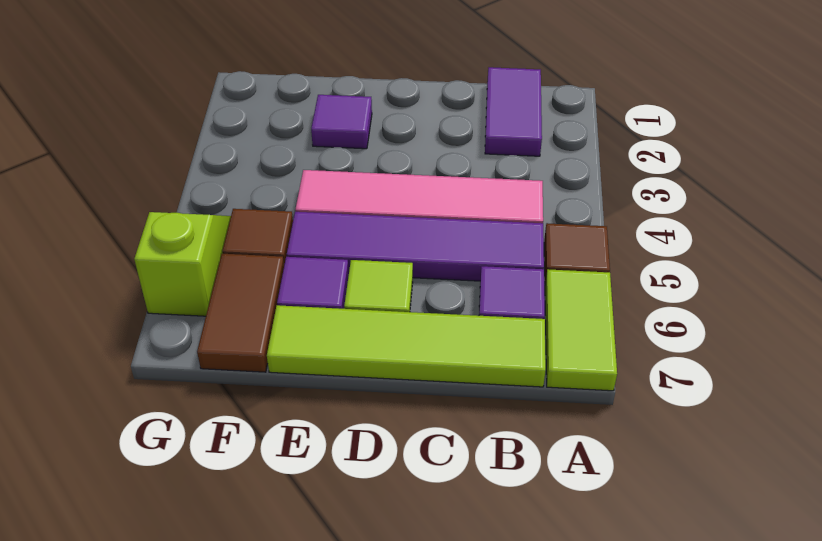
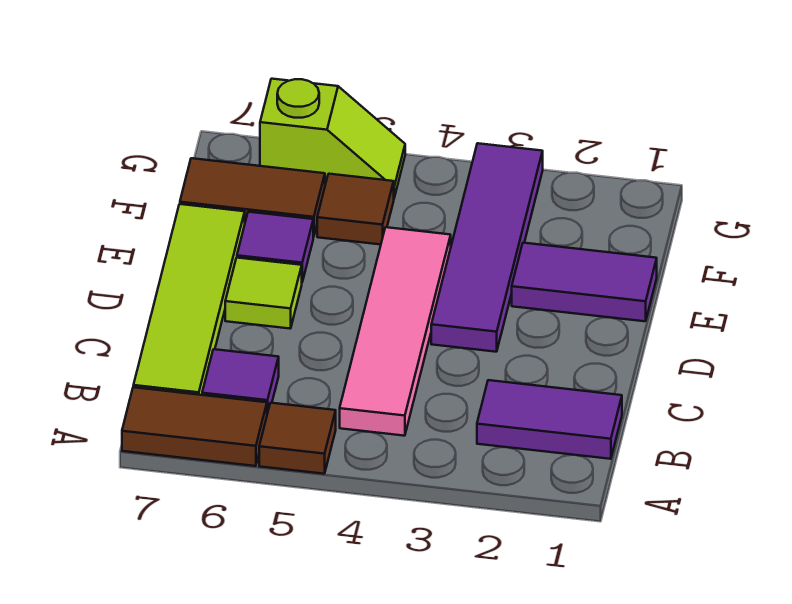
lime 1x2 tile [545,269,617,391] -> brown 1x2 tile [122,387,267,466]
purple 1x4 tile [287,212,544,281] -> purple 1x4 tile moved to [431,143,543,352]
purple 1x1 tile [311,95,372,149] -> purple 1x2 tile [512,243,657,321]

